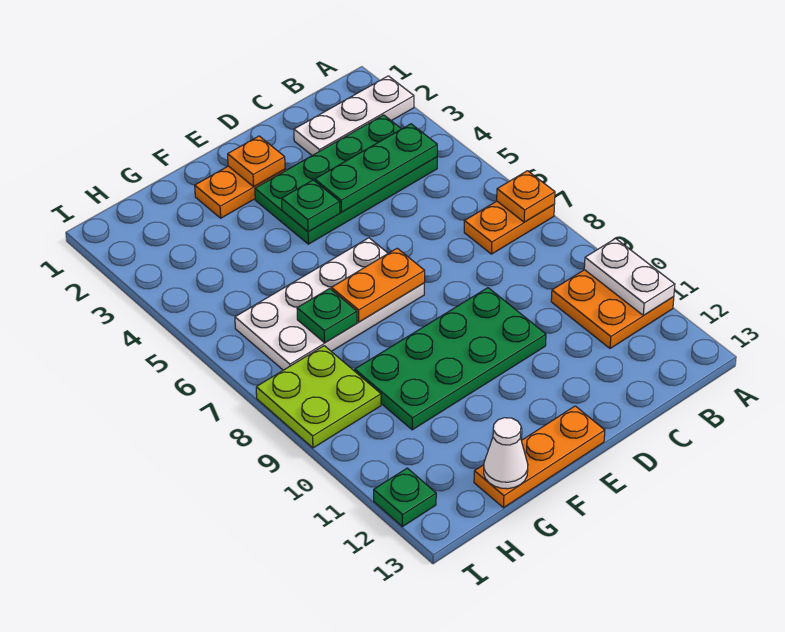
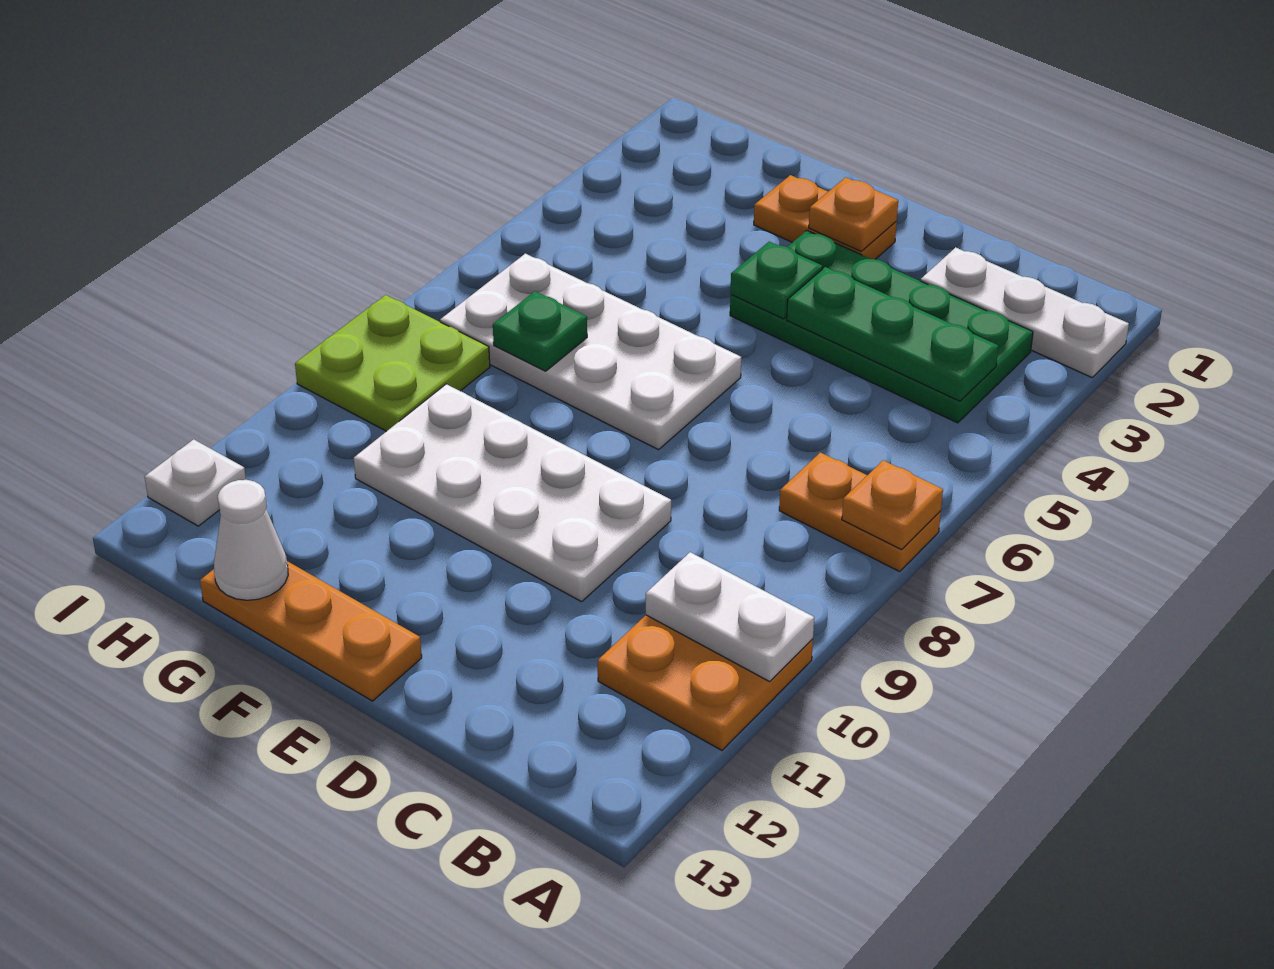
white 1x2 plate [584,239,675,316] -> white 1x2 plate turned to [646,552,814,681]
green 2x4 plate [355,288,546,430] -> white 2x4 plate [354,384,671,602]
orange 1x2 plate [331,248,425,322] -> none
green 1x1 plate [374,468,436,527] -> white 1x1 plate [145,439,246,526]

